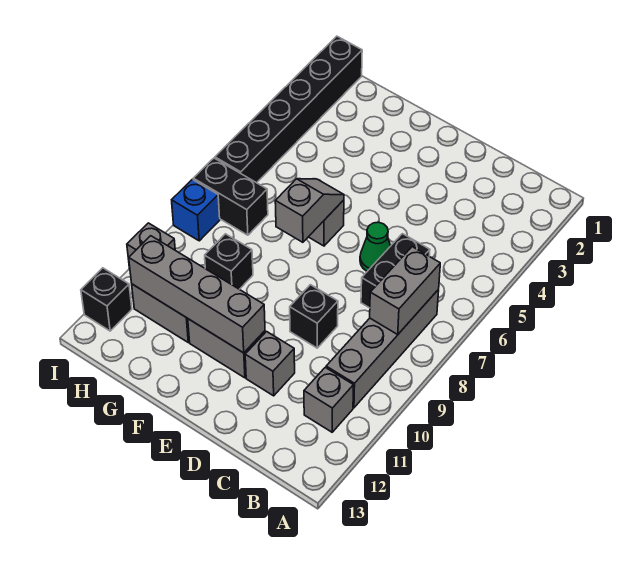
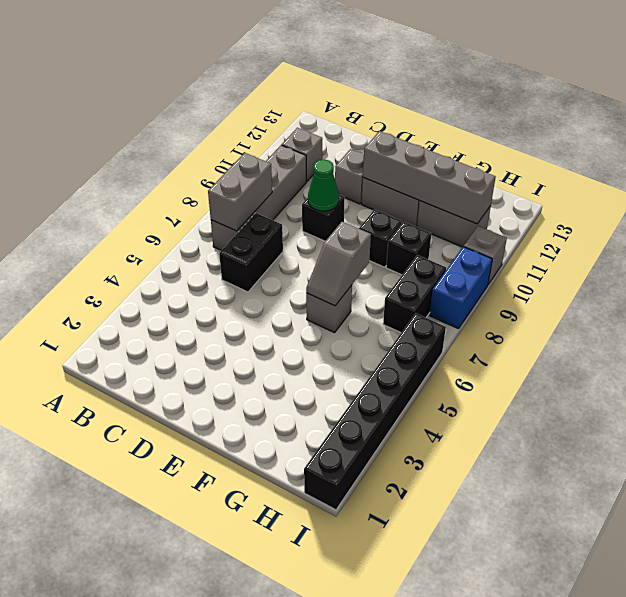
green 1x1 cone [360,222,390,271] -> green 1x1 cone moved to [308,159,339,211]
black 1x2 brick [193,158,268,235] -> black 1x2 brick turned to [383,255,446,333]
blue 1x1 brick [172,179,220,241] -> blue 1x2 brick [430,247,492,329]
black 1x1 brick [81,268,132,331] -> black 1x1 brick moved to [359,210,402,267]

